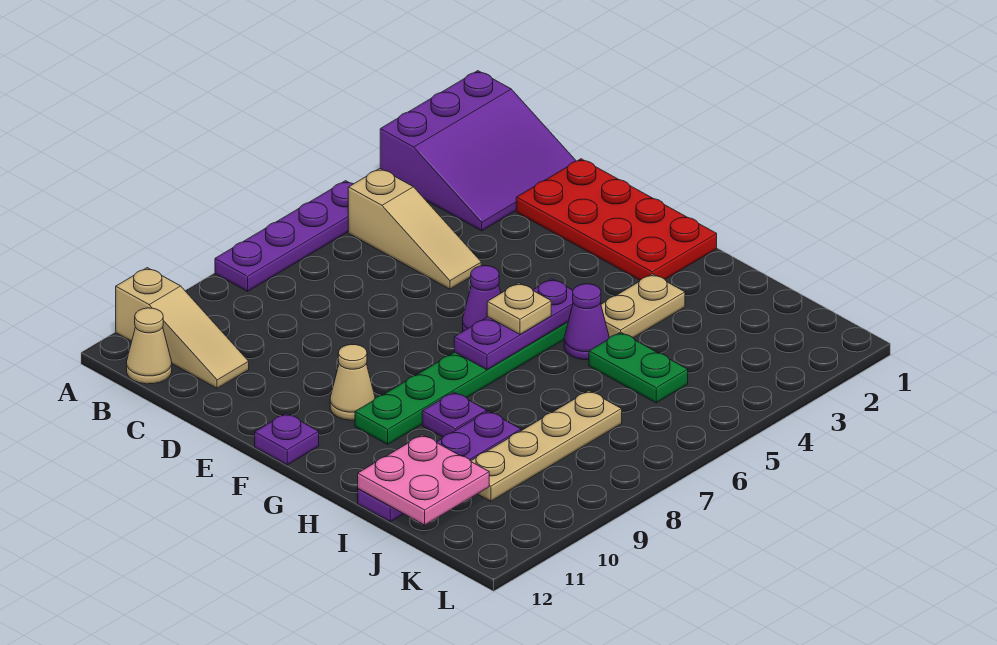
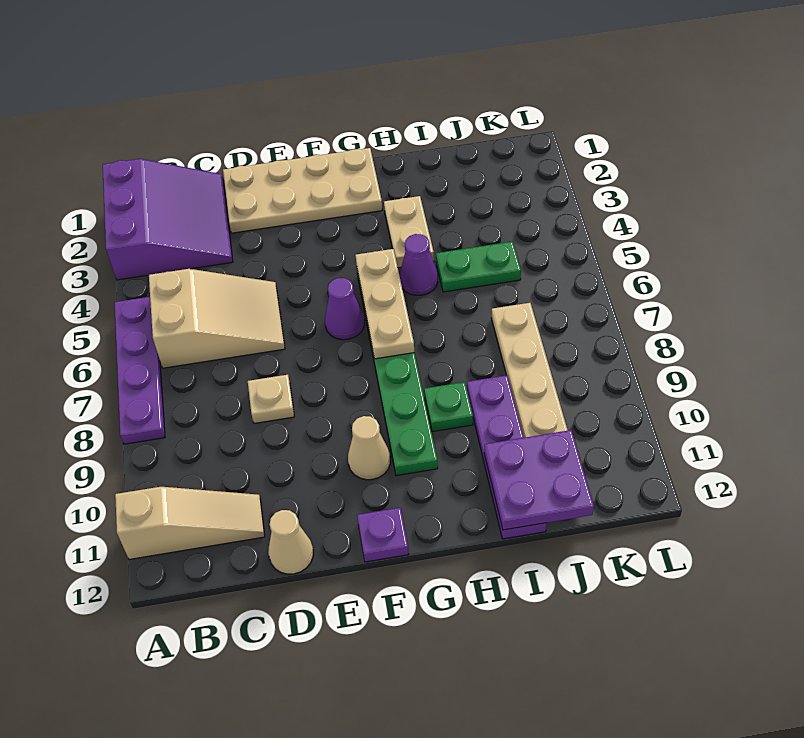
tan 1x3 slope [348,169,481,289] -> tan 2x3 slope [149,269,285,368]
tan 1x1 cone [127,308,172,384] -> tan 1x1 cone moved to [268,510,313,574]
red 2x4 plate [516,159,717,280] -> tan 2x4 plate [223,148,382,233]
purple 1x3 plate [454,279,573,370] -> tan 1x3 plate [355,249,414,359]
tan 1x1 plate [487,283,551,334] -> tan 1x1 plate moved to [248,375,294,423]
purple 1x1 plate [422,392,487,437] -> green 1x1 plate [424,382,473,432]
pink 2x2 plate [358,435,489,525] -> purple 2x2 plate [484,430,594,530]

